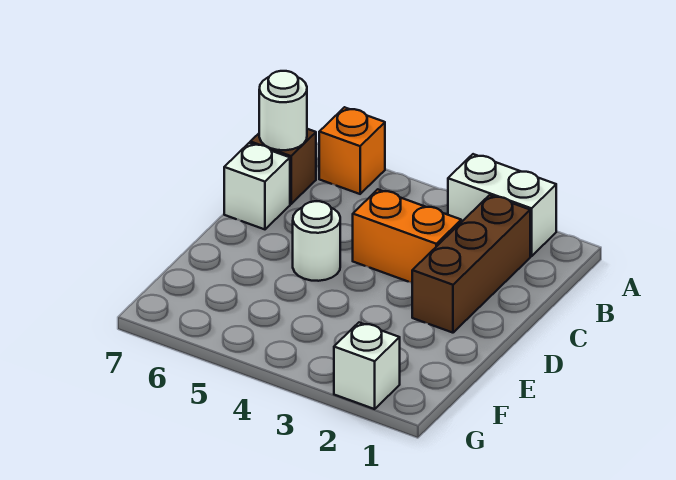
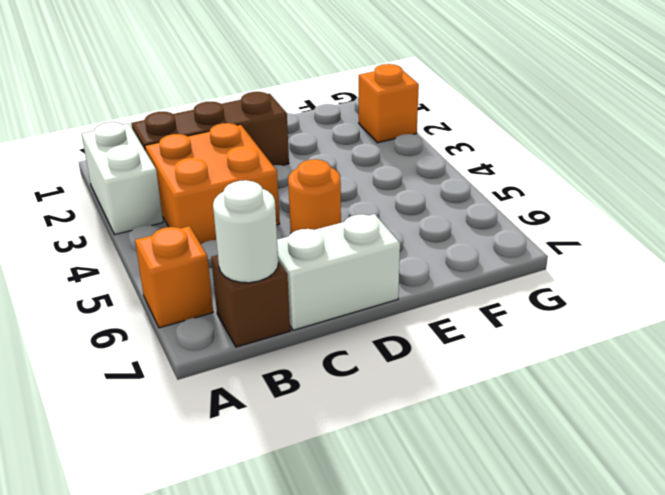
orange 1x2 brick [353,189,461,283] -> orange 2x2 brick [145,123,280,244]
white 1x1 brick [224,143,290,229] -> white 1x2 brick [277,214,400,330]
white 1x1 round brick [293,201,340,281] -> orange 1x1 round brick [288,159,341,233]
white 1x1 brick [334,323,400,409] -> orange 1x1 brick [359,64,419,143]

